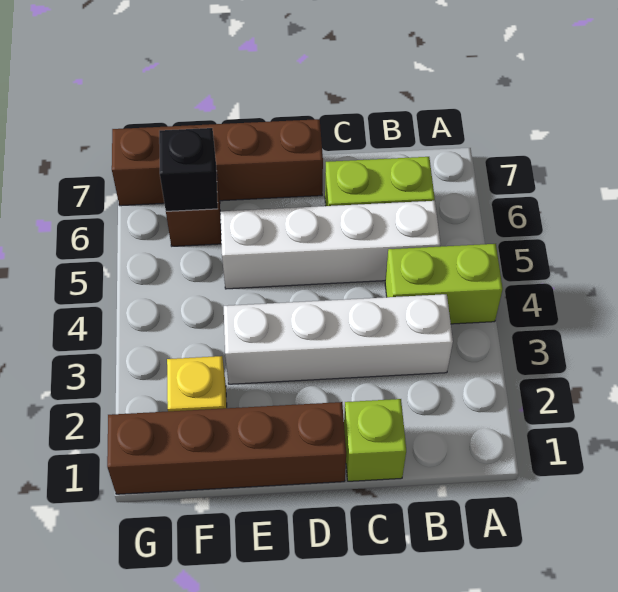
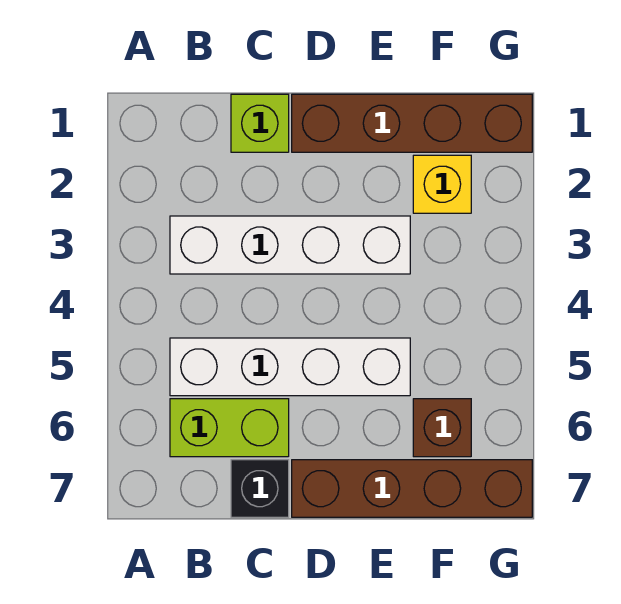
lime 1x2 brick [385,244,503,324] -> none
black 1x1 brick [159,128,218,211] -> black 1x1 brick moved to [231,460,289,517]

